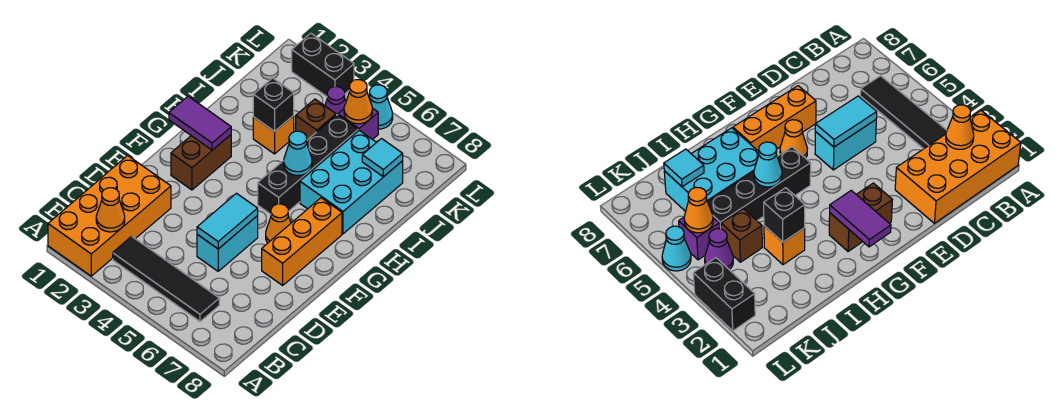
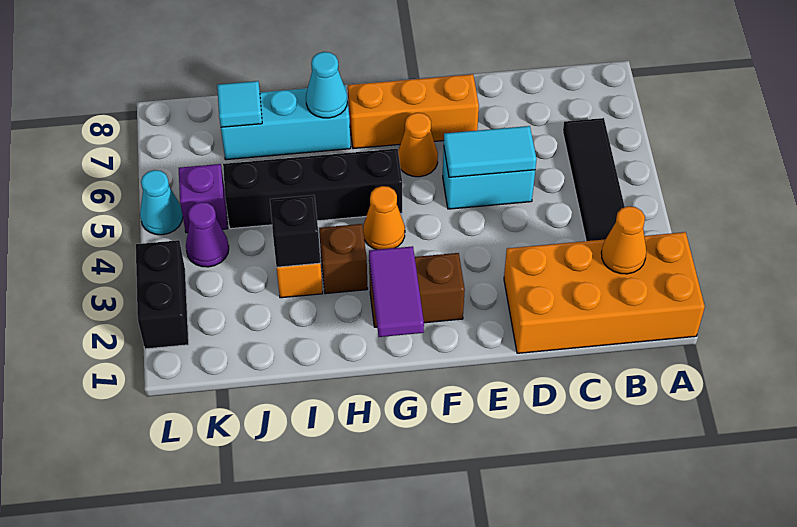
cyan 1x1 cone [284,131,312,175] -> cyan 1x1 cone moved to [306,52,347,118]
cyan 2x3 brick [300,130,403,234] -> cyan 1x3 brick [221,85,351,160]
brown 1x1 brick [296,99,336,140] -> brown 1x1 brick moved to [319,224,368,294]
orange 1x1 cone [344,80,372,124] -> orange 1x1 cone moved to [363,186,405,250]

